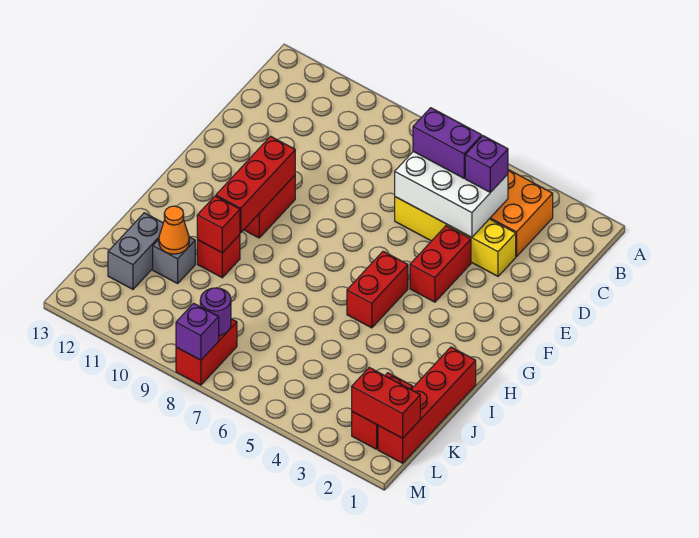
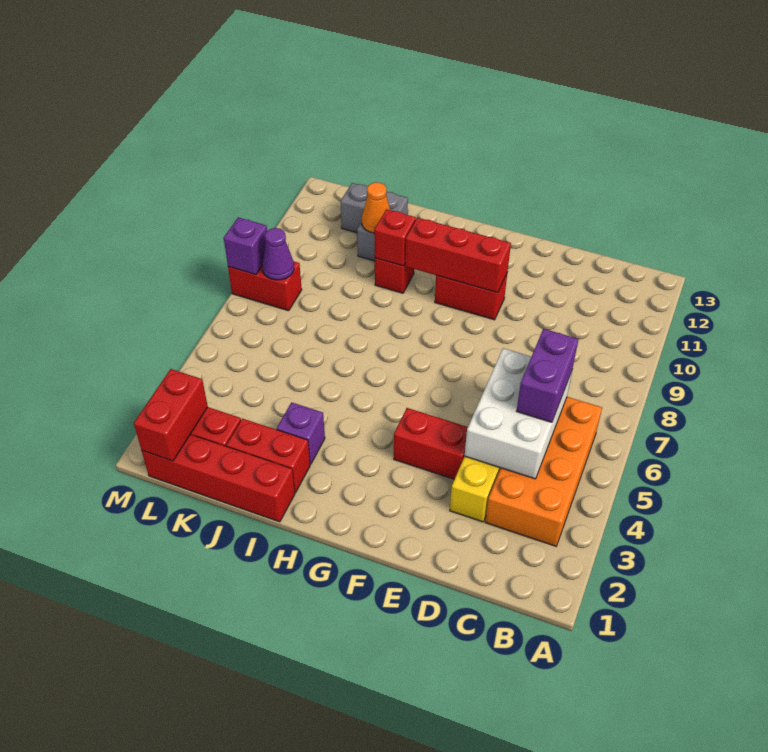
purple 1x1 brick [465,136,508,193] -> purple 1x1 brick moved to [277,402,325,464]
red 1x2 brick [347,251,408,328] -> red 1x2 brick moved to [226,419,310,492]
purple 1x1 round brick [200,288,231,335] -> purple 1x1 cone [262,228,294,280]

